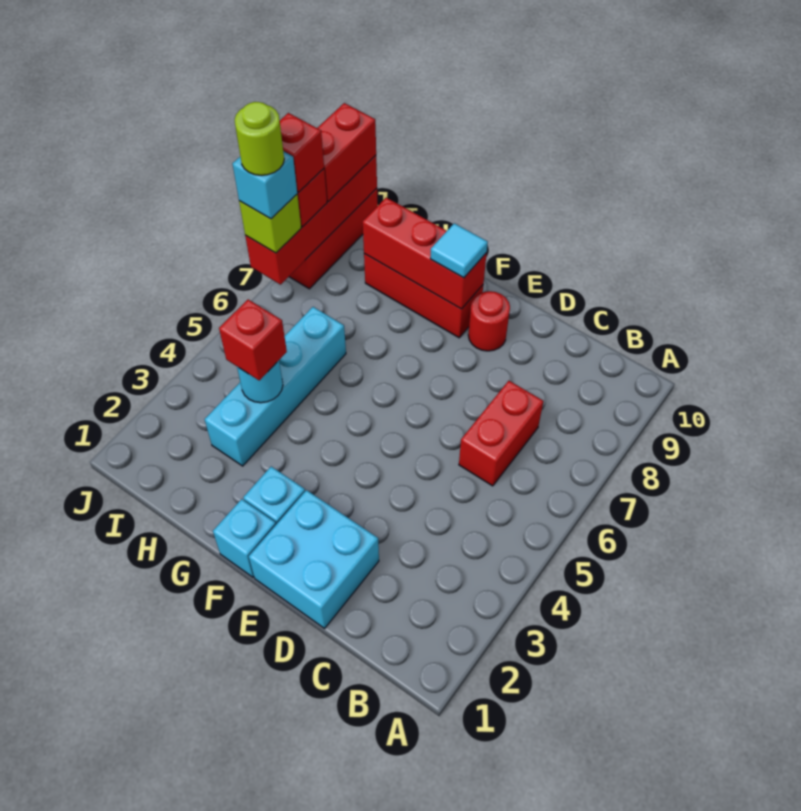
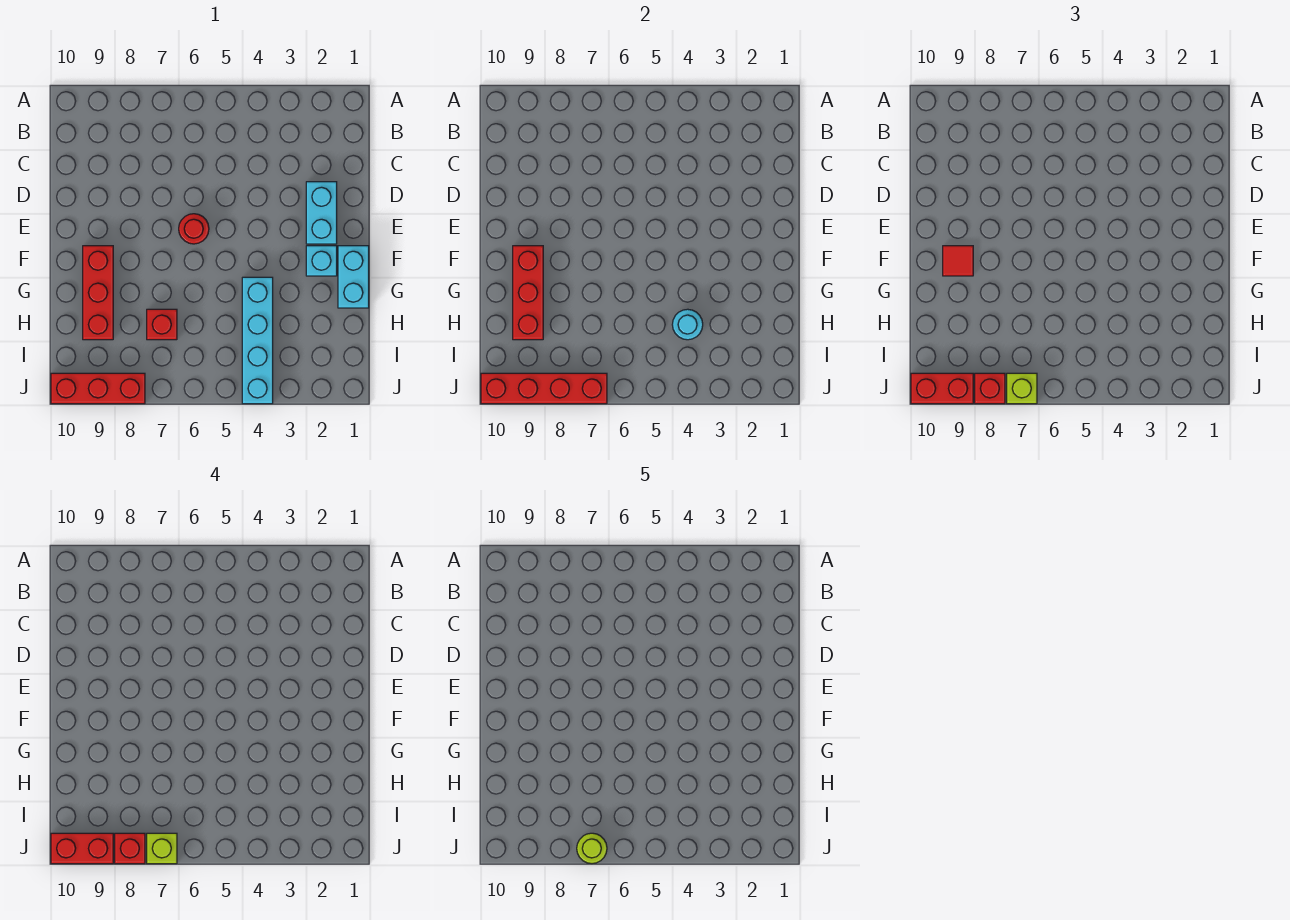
red 1x2 brick [459,381,543,486] -> red 1x2 brick moved to [51,833,113,864]
cyan 2x2 brick [249,490,379,628] -> cyan 1x2 brick [306,182,337,244]
red 1x1 round brick [468,291,510,351] -> red 1x1 round brick moved to [179,214,209,244]
cyan 1x1 brick [213,499,276,577] -> cyan 1x2 brick [338,246,369,308]
cyan 1x1 tile [430,223,488,278] -> red 1x1 tile [943,246,973,276]
cyan 1x4 brick [205,307,346,466] -> cyan 1x4 brick turned to [242,277,273,404]
red 1x1 brick [219,299,287,380] -> red 1x1 brick moved to [147,309,177,340]
cyan 1x1 brick [233,151,297,219] -> lime 1x1 brick [147,833,177,864]

